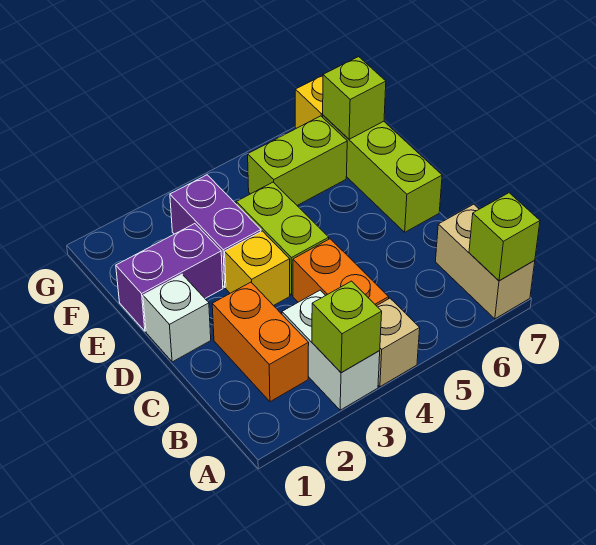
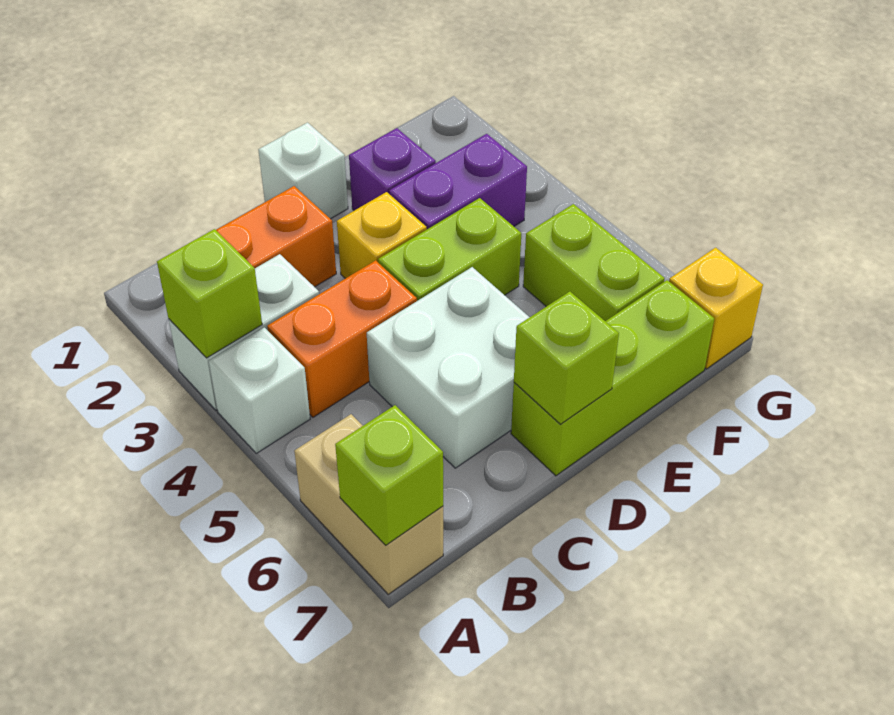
tan 1x1 brick [377,298,420,387] -> white 1x1 brick [209,327,310,453]
tan 1x2 brick [435,204,535,319] -> tan 1x2 brick turned to [294,414,443,594]
none -> white 2x2 brick [367,267,530,468]
purple 1x2 brick [116,224,223,331] -> purple 1x1 brick [349,128,436,210]
lime 1x1 brick [323,57,386,139] -> lime 1x1 brick moved to [514,292,619,424]

